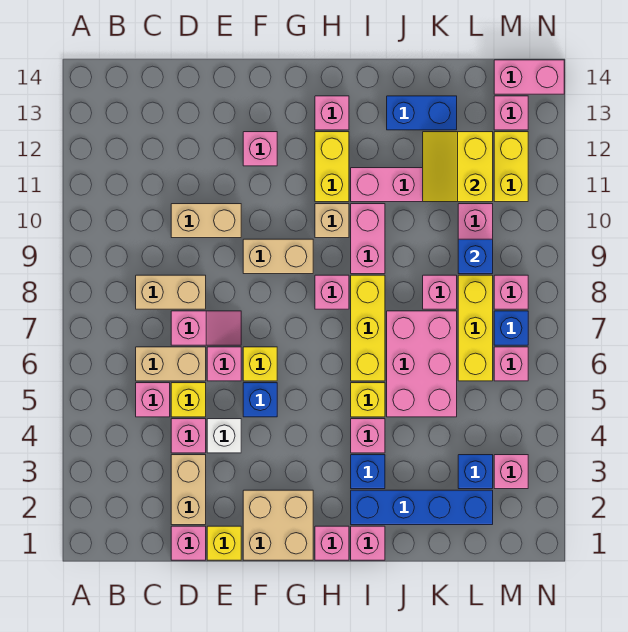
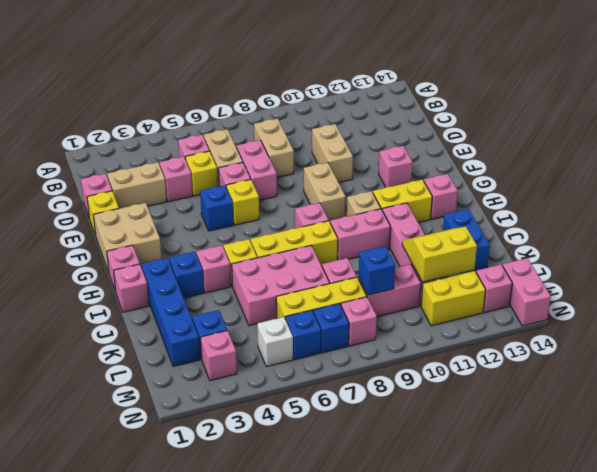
pink 1x2 slope [171,311,241,345] -> pink 1x2 brick [237,140,277,200]
white 1x1 brick [207,419,241,453] -> white 1x1 brick moved to [257,317,293,367]
pink 1x1 brick [494,347,528,381] -> blue 1x1 brick [285,310,321,360]

